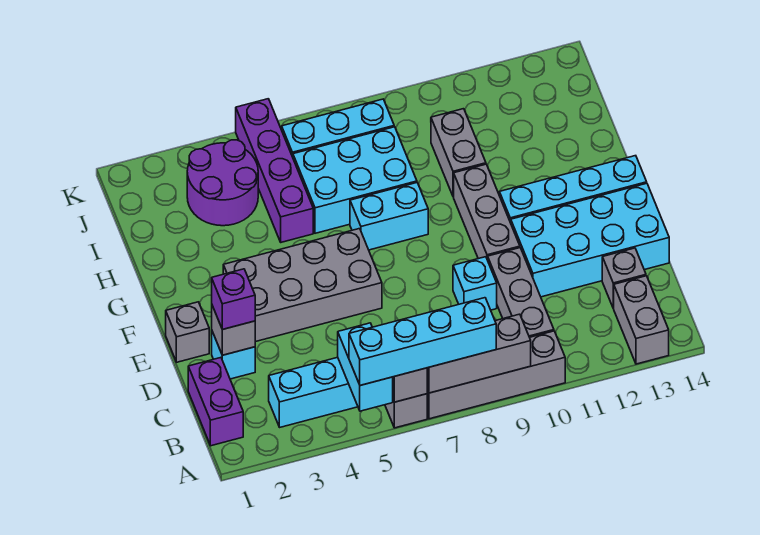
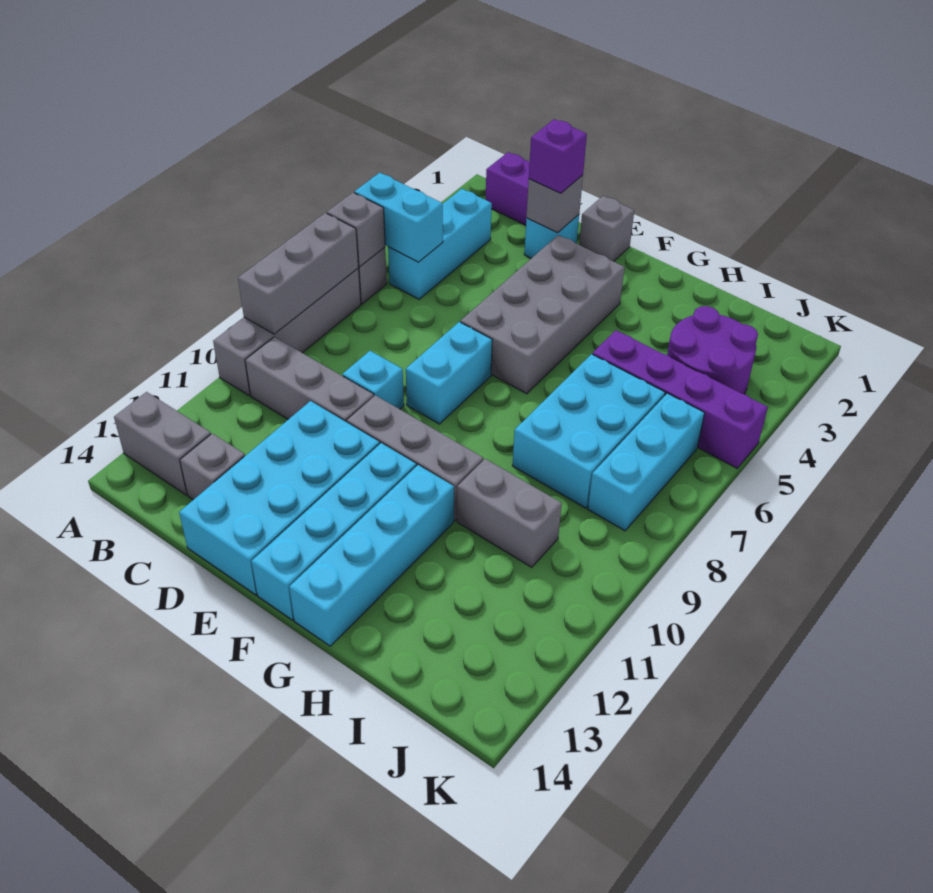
cyan 1x4 brick [349,298,496,385] -> cyan 1x4 brick moved to [289,465,454,646]
cyan 1x2 brick [350,183,428,250] -> cyan 1x2 brick moved to [406,322,492,424]

